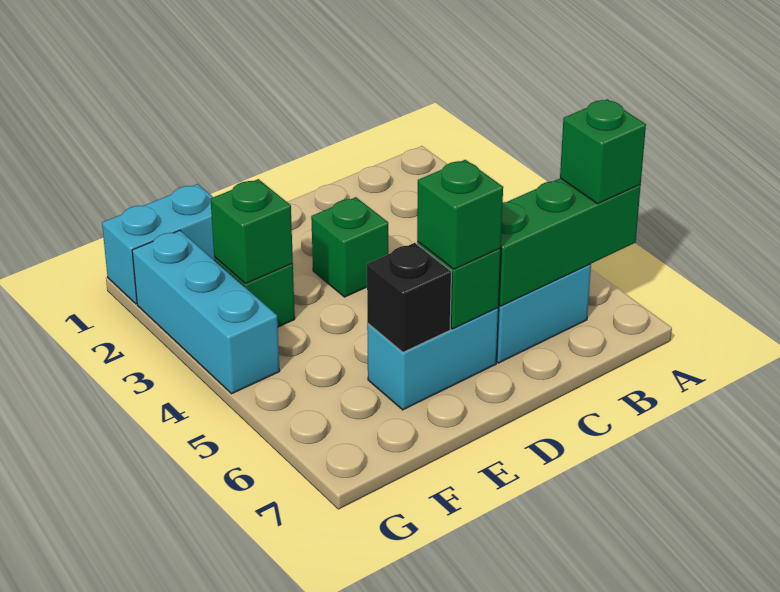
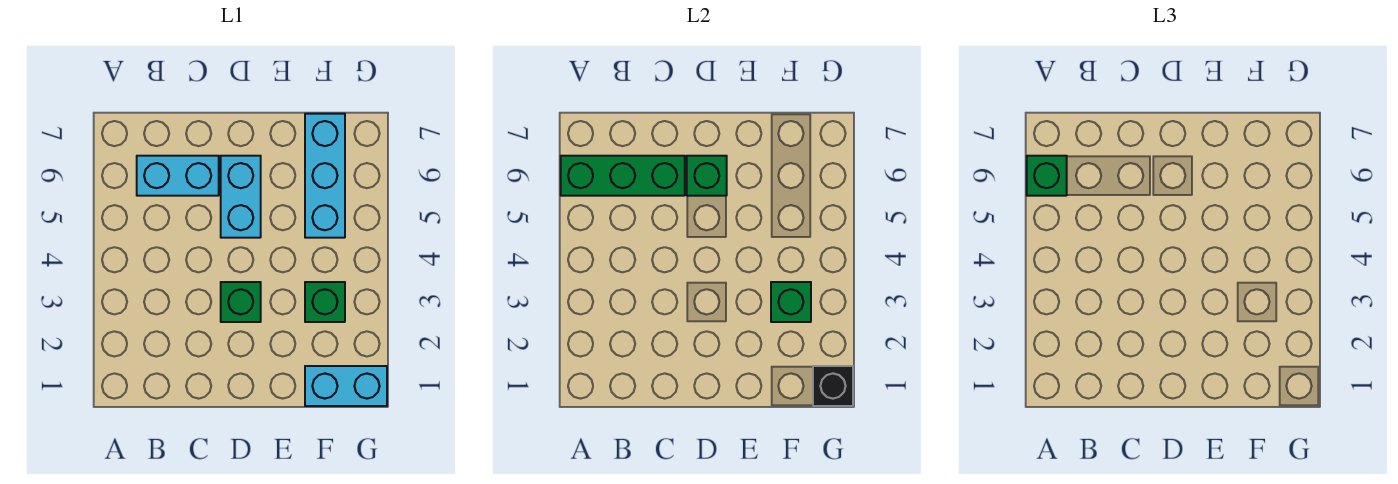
cyan 1x2 brick [367,308,498,410] -> cyan 1x2 brick turned to [221,156,261,238]
green 1x1 brick [417,160,503,269] -> none
black 1x1 brick [367,243,451,352] -> black 1x1 brick moved to [813,366,853,406]
cyan 1x3 brick [132,230,280,394] -> cyan 1x3 brick moved to [305,114,345,238]

